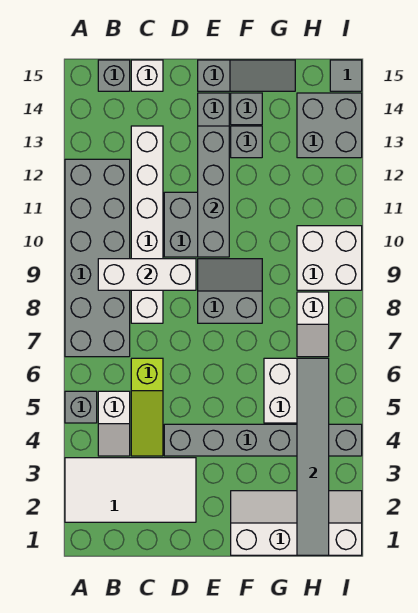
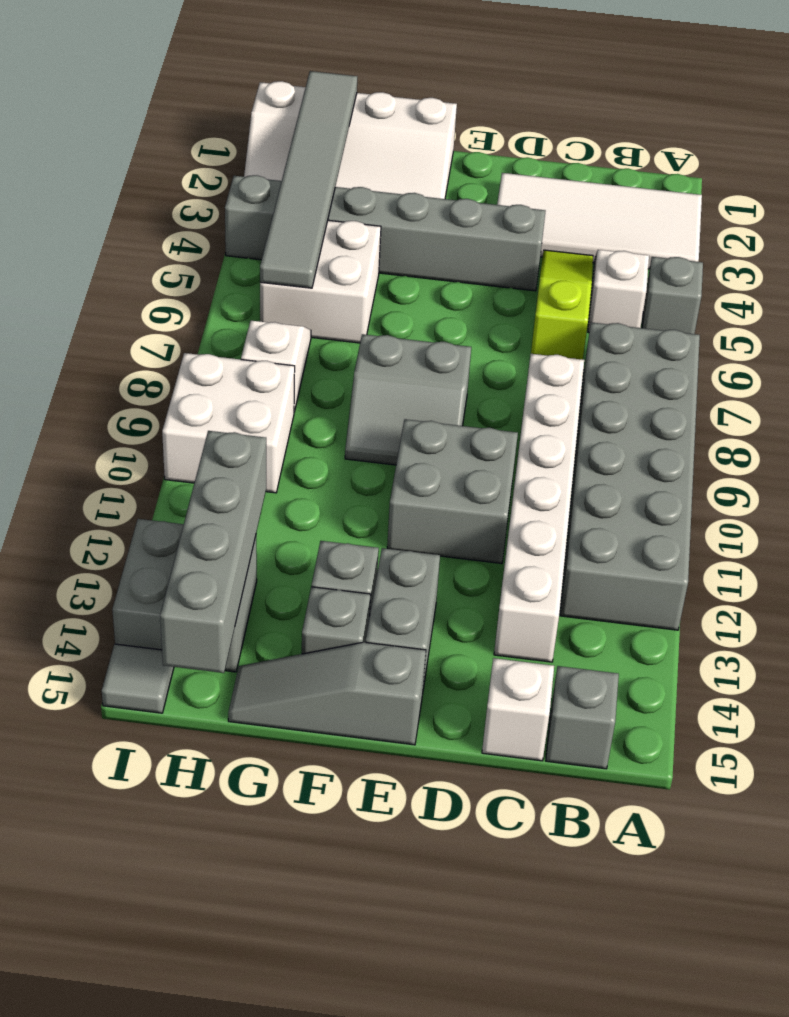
white 1x3 brick [98,259,196,290] -> none
grey 1x4 brick [198,126,229,257] -> grey 1x4 brick moved to [160,431,266,673]

